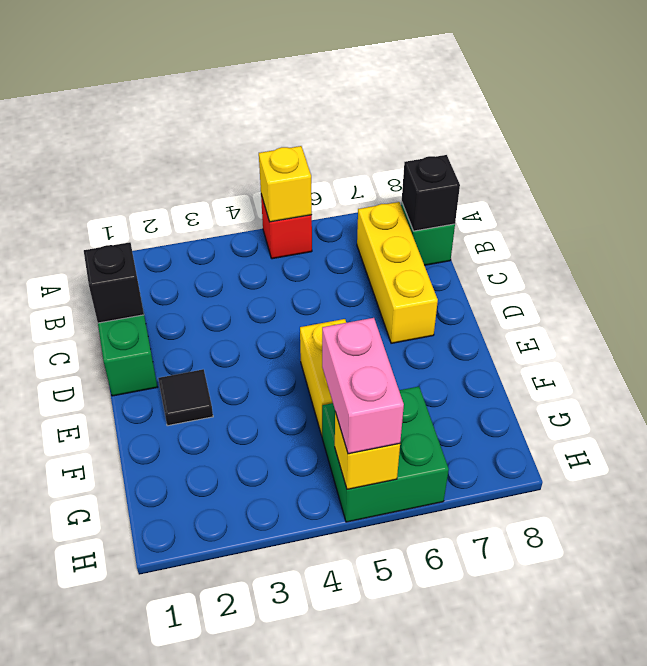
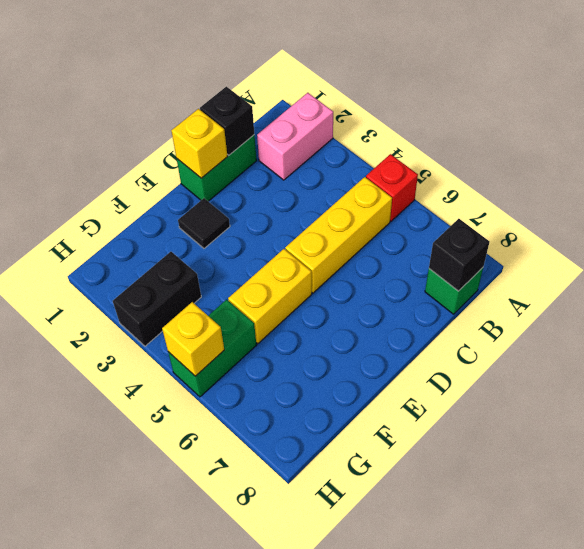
yellow 1x1 brick [259,146,312,222] -> yellow 1x1 brick moved to [171,109,228,178]
yellow 1x3 brick [357,202,438,343] -> yellow 1x3 brick moved to [285,177,392,293]
none -> black 1x2 brick [113,252,201,346]
green 2x2 brick [322,387,449,522] -> green 1x2 brick [168,300,256,397]
pink 1x2 brick [322,318,404,454] -> pink 1x2 brick moved to [257,93,333,180]

